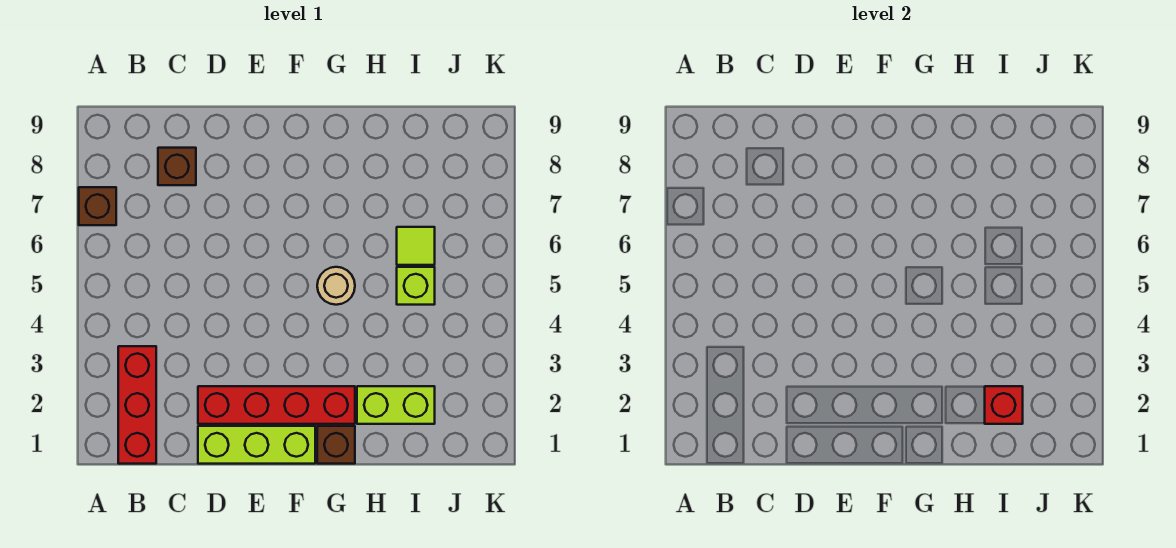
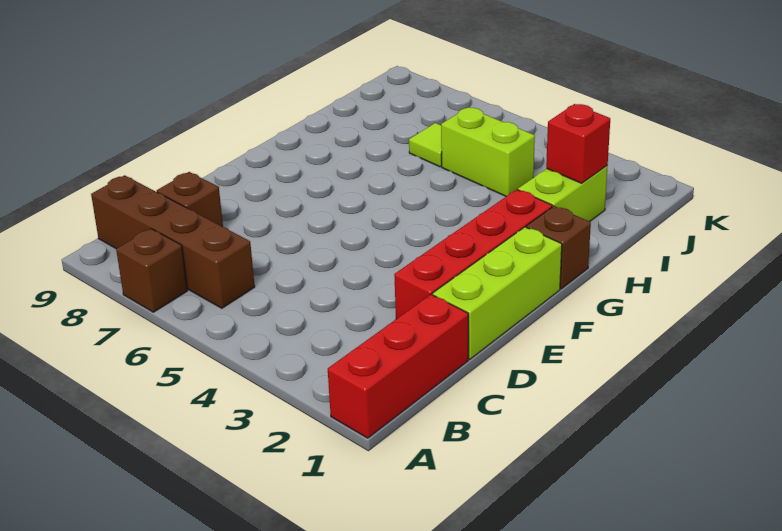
red 1x3 brick [118,346,156,464] -> red 1x3 brick turned to [328,295,468,438]
none -> brown 1x4 brick [91,175,255,308]
tan 1x1 round brick [317,267,355,305] -> none
lime 1x1 brick [397,267,435,305] -> lime 1x2 brick [441,107,535,196]

